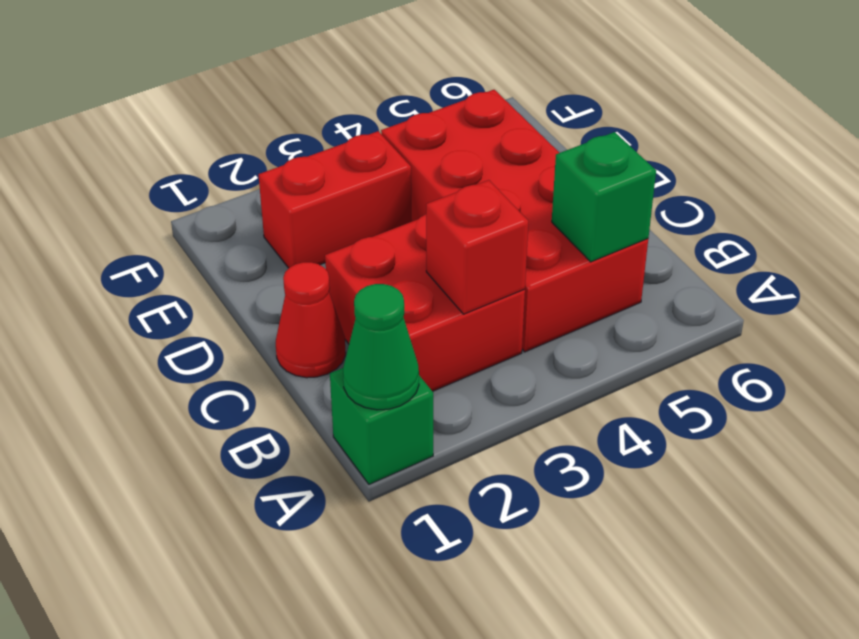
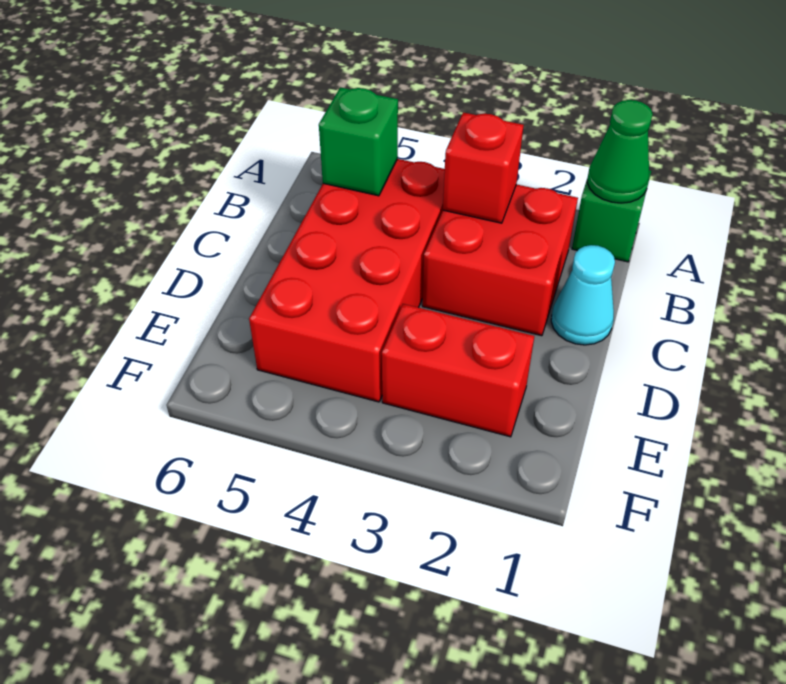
red 1x1 cone [276,262,346,378] -> cyan 1x1 cone [551,245,615,345]

